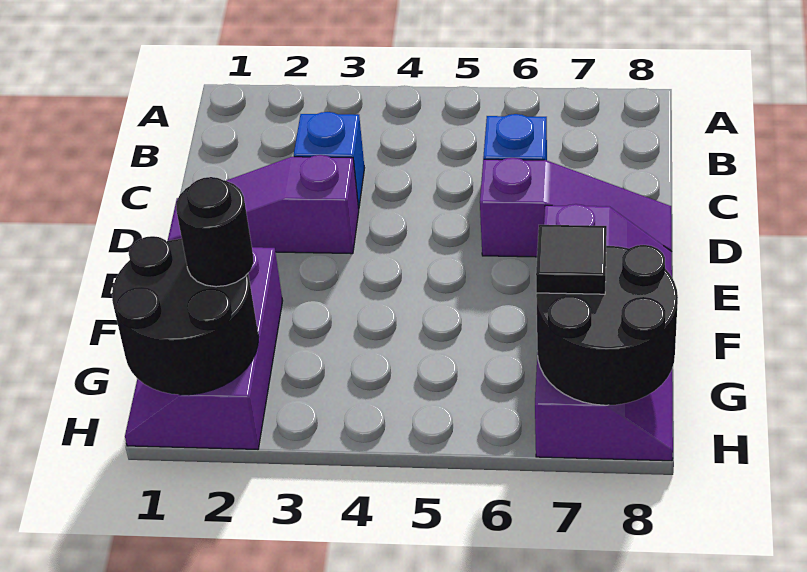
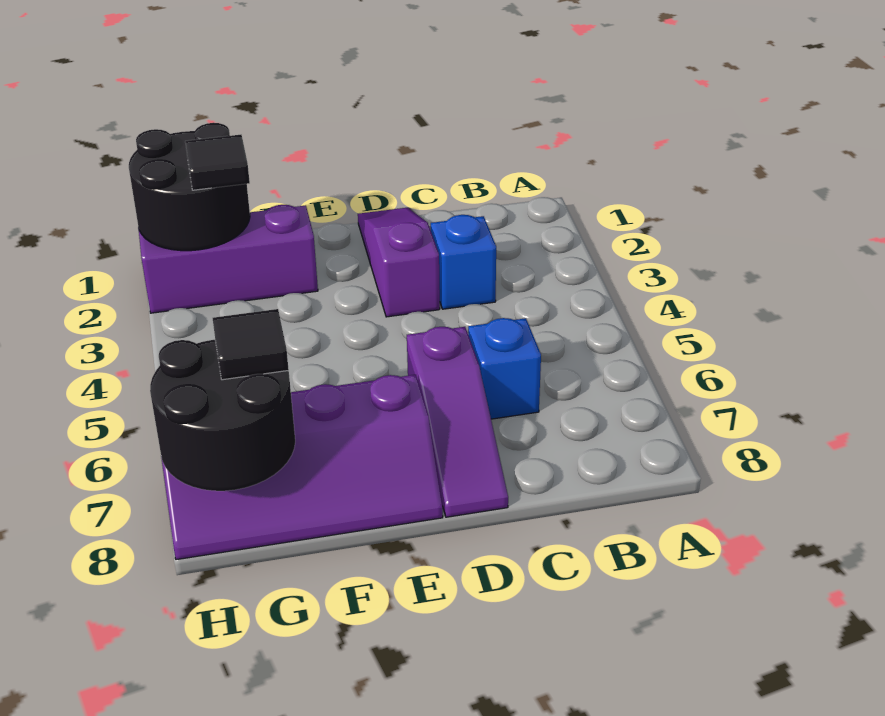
black 1x1 round brick [176,177,253,287] -> black 1x1 tile [185,135,250,190]

